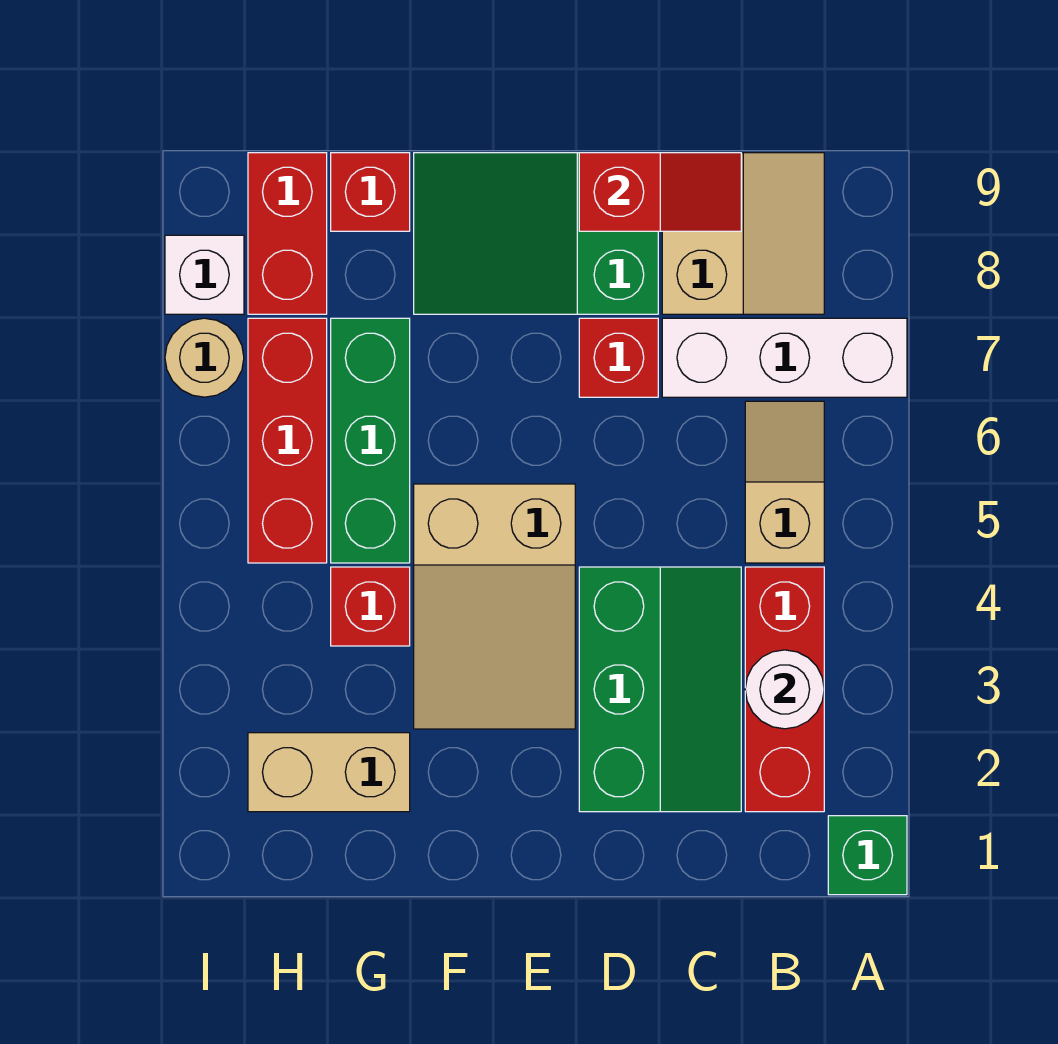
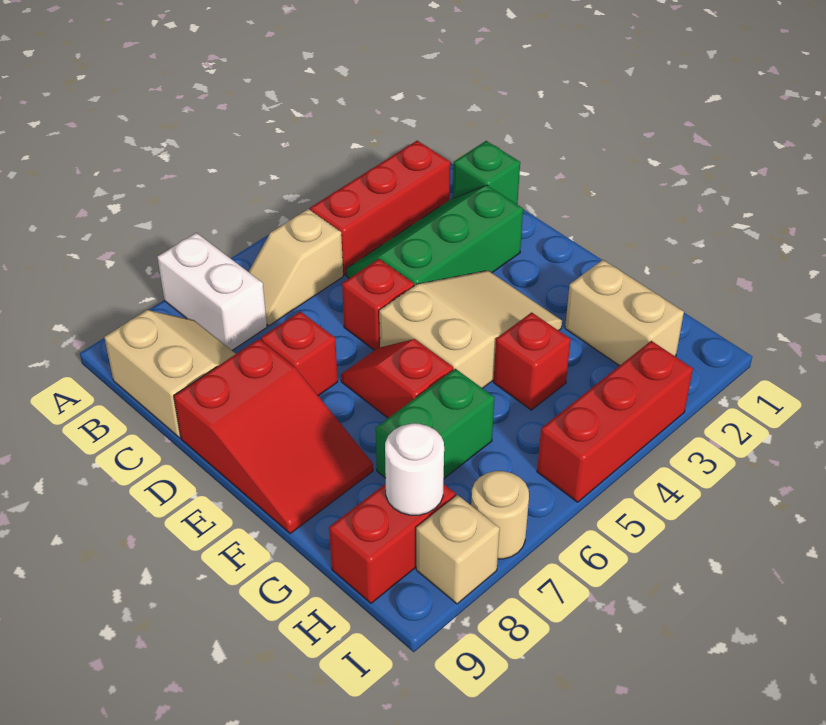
green 1x1 brick [828,816,907,895] -> green 1x1 brick moved to [453,141,520,205]
white 1x3 brick [662,318,907,397] -> white 1x2 brick [157,233,267,350]
white 1x1 round brick [745,650,824,729] -> white 1x1 round brick moved to [385,423,444,515]
tan 2x2 slope [662,153,824,314] -> tan 2x2 slope turned to [104,310,236,438]
red 1x2 slope [579,153,741,231] -> red 1x2 slope moved to [341,339,453,418]
green 2x3 slope [414,153,658,314] -> red 2x3 slope [174,339,373,534]
green 1x3 brick [331,318,410,563] -> green 1x2 brick [376,369,495,478]
red 1x1 brick [331,153,410,231] -> red 1x1 brick moved to [342,259,414,350]
red 1x3 brick [248,318,327,563] -> red 1x3 brick moved to [537,341,693,502]
white 1x1 brick [165,235,244,314] -> tan 1x1 brick [416,495,500,604]

